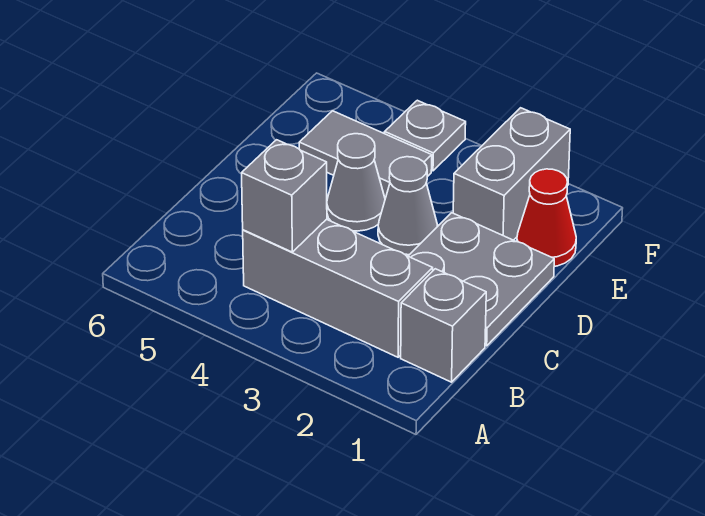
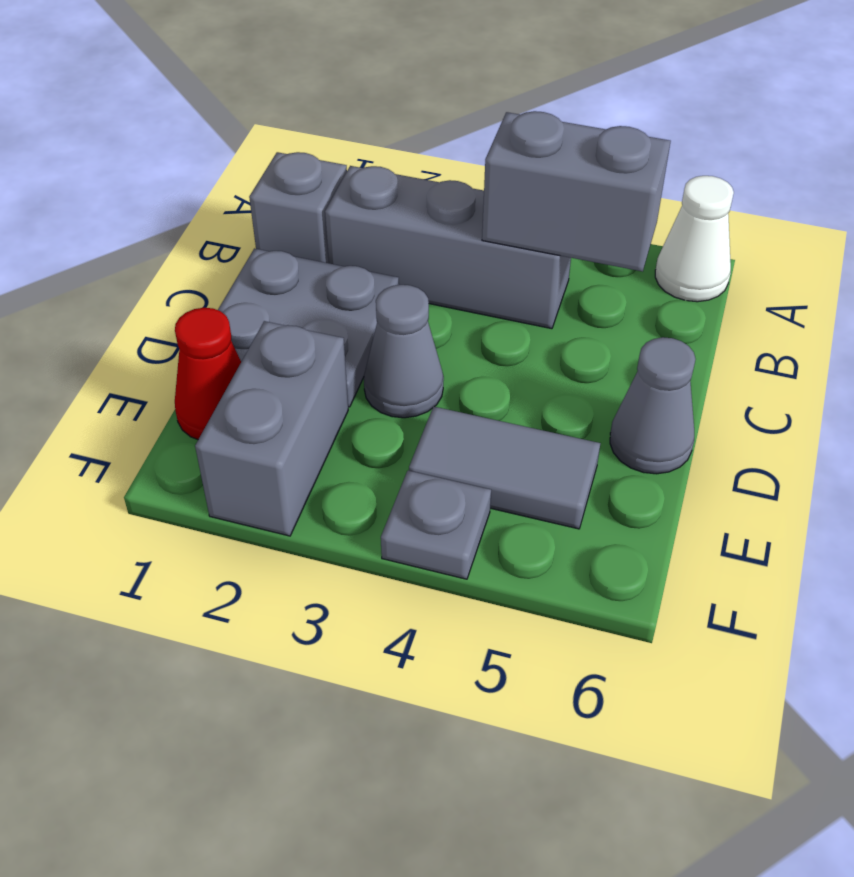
none -> white 1x1 cone [655,176,734,302]
grey 1x1 brick [242,140,327,252] -> grey 1x2 brick [482,111,671,272]
grey 1x1 cone [327,134,385,231] -> grey 1x1 cone moved to [610,337,696,474]

